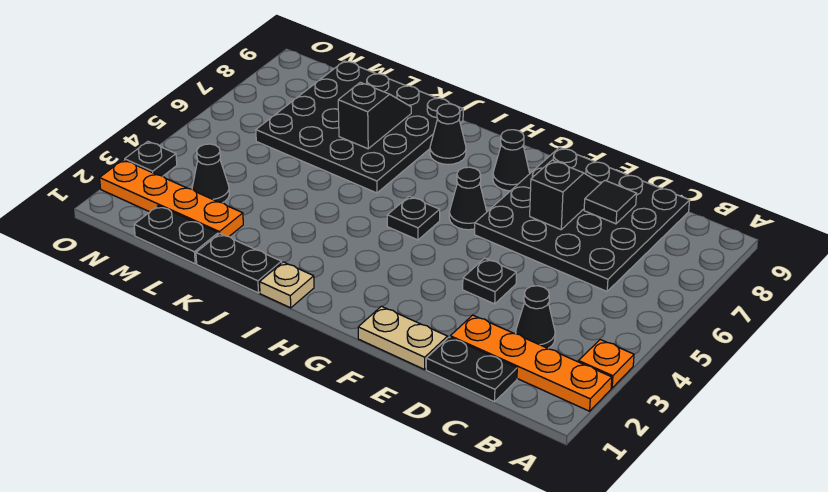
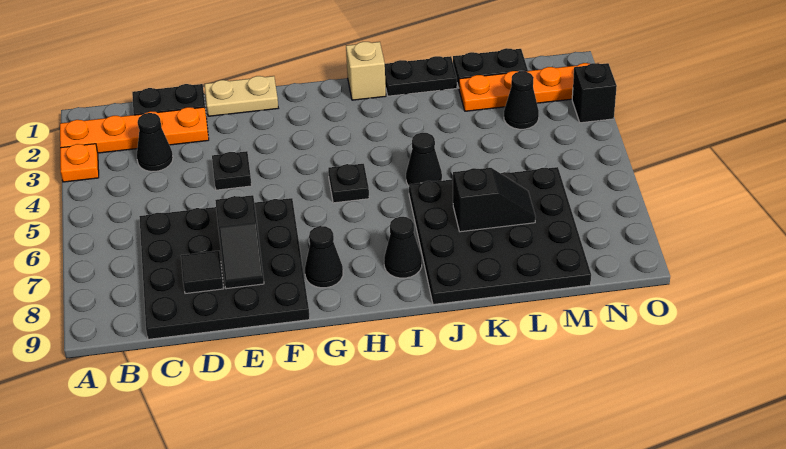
black 1x1 cone [449,167,487,230] -> black 1x1 cone moved to [406,133,442,186]
tan 1x1 plate [260,262,314,308] -> tan 1x1 brick [346,42,386,100]
black 1x2 slope [338,82,411,149] -> black 1x2 slope turned to [453,168,536,232]
black 1x1 plate [125,142,177,176] -> black 1x1 brick [572,63,617,123]

